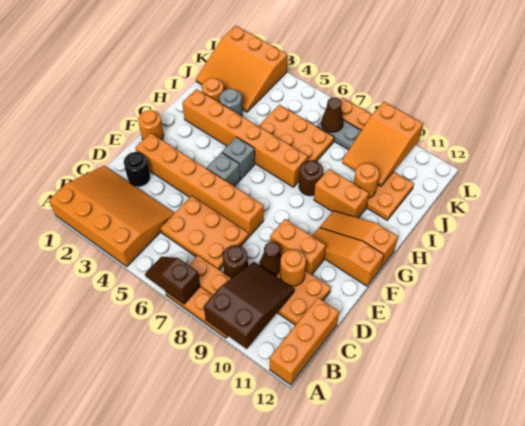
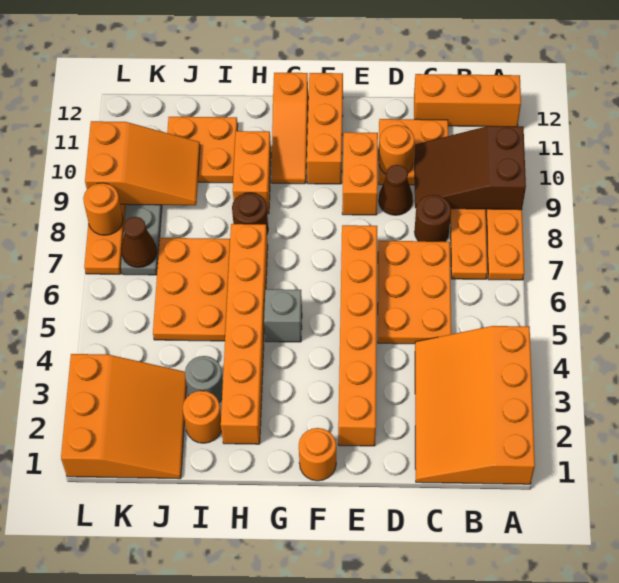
brown 1x2 slope [145,257,200,304] -> none
black 1x1 round brick [124,152,150,187] -> none
grey 1x1 brick [207,152,240,186] -> none
orange 1x3 slope [312,227,384,286] -> orange 1x3 brick [307,73,343,184]
orange 1x1 round brick [354,163,379,198] -> orange 1x1 round brick moved to [83,183,123,235]

